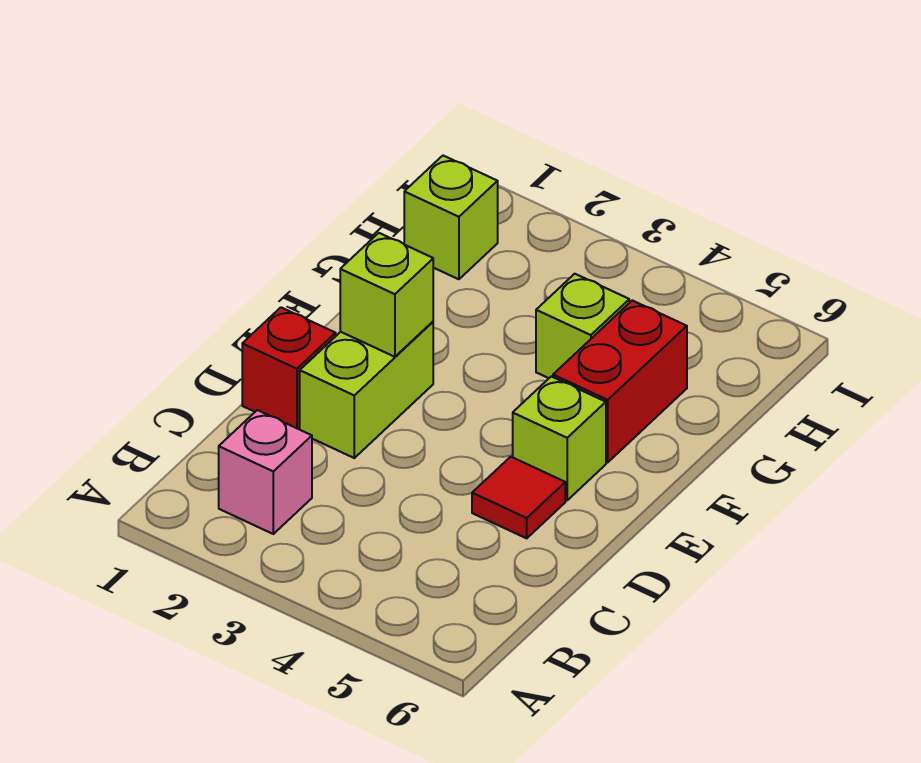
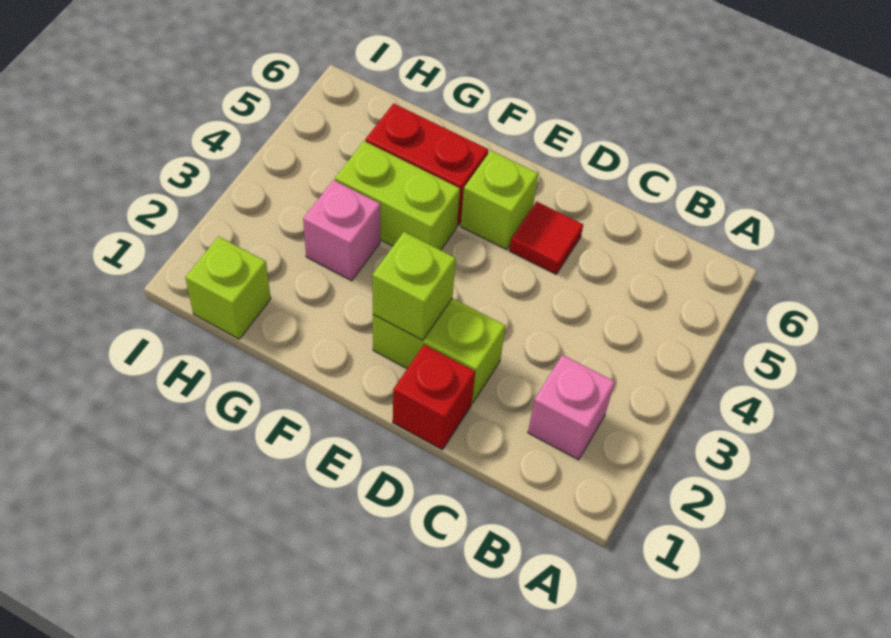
none -> pink 1x1 brick [303,180,380,281]
lime 1x1 brick [536,274,629,378] -> lime 1x2 brick [335,141,460,250]

